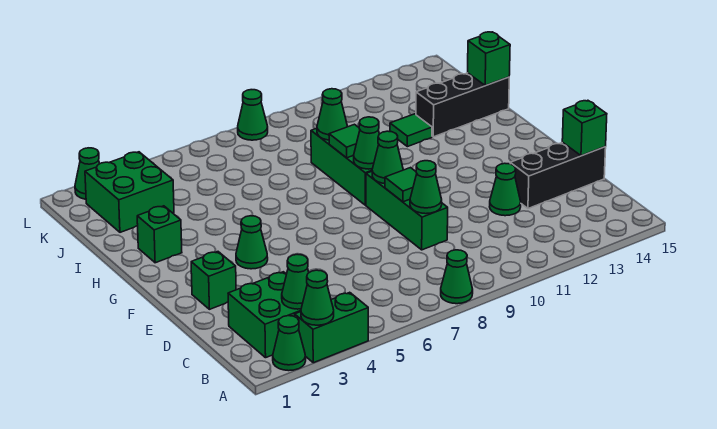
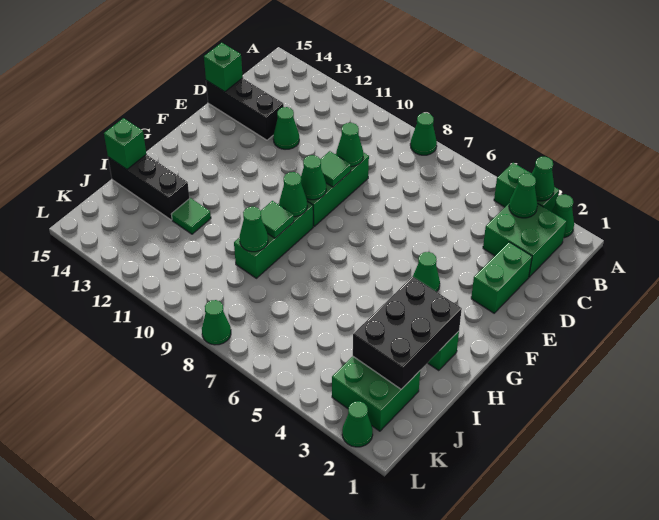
green 1x1 brick [191,252,236,309] -> green 1x2 brick [471,242,532,313]
none -> black 2x3 brick [353,276,462,389]

